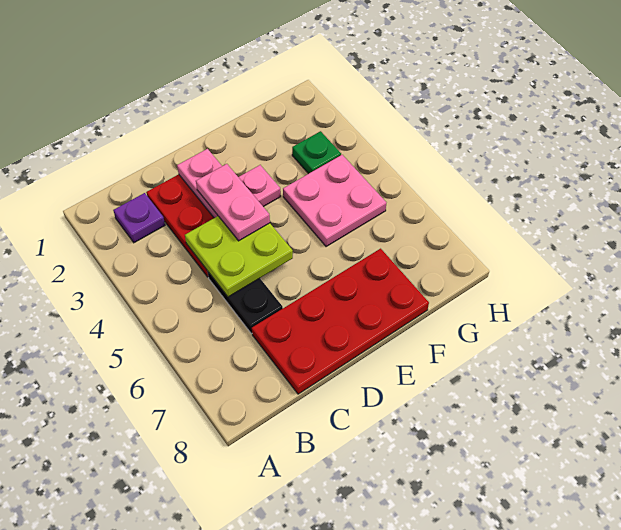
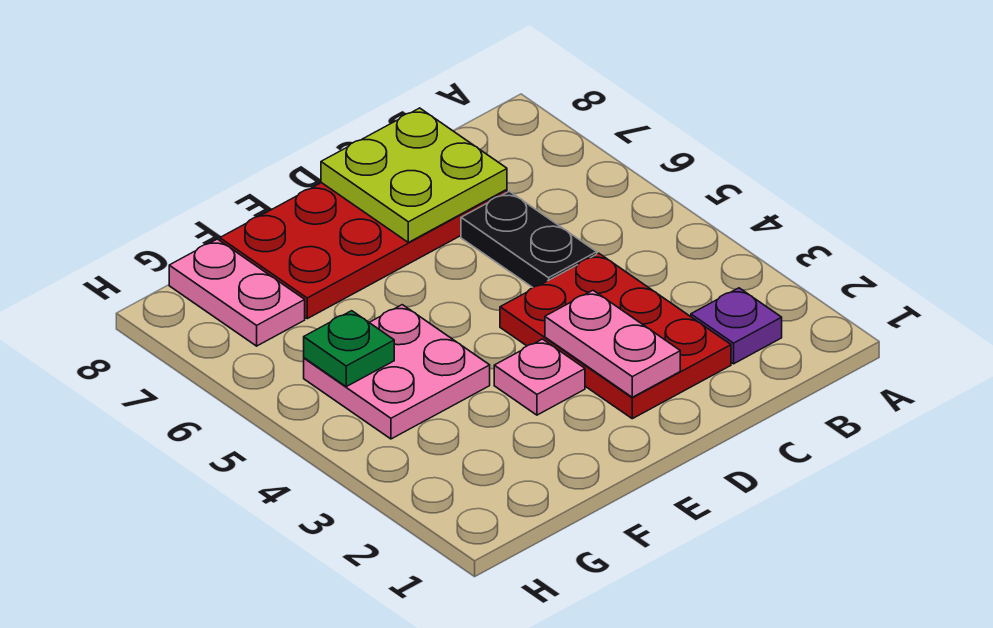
lime 2x2 plate [185,216,293,297] -> lime 2x2 plate moved to [321,108,507,242]
pink 1x2 plate [196,164,270,241] -> pink 1x2 plate moved to [169,239,305,346]
green 1x1 plate [292,131,341,174] -> green 1x1 plate moved to [304,311,394,387]

